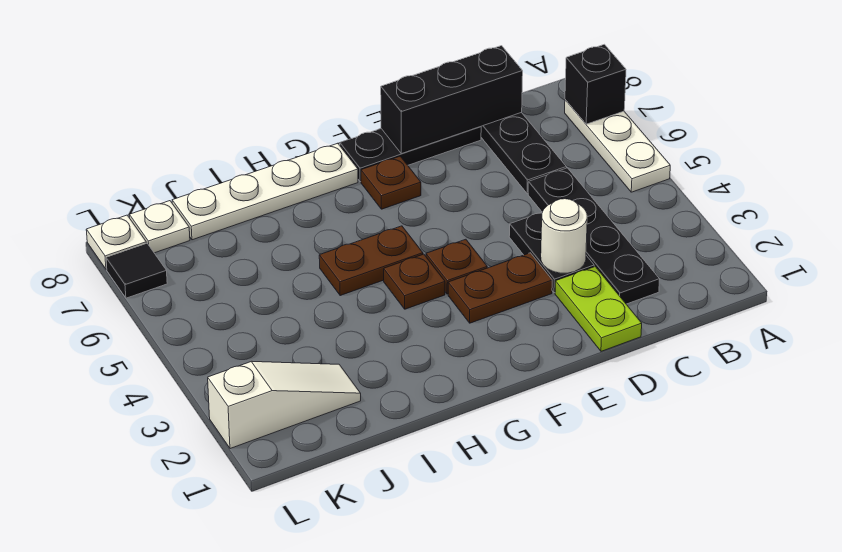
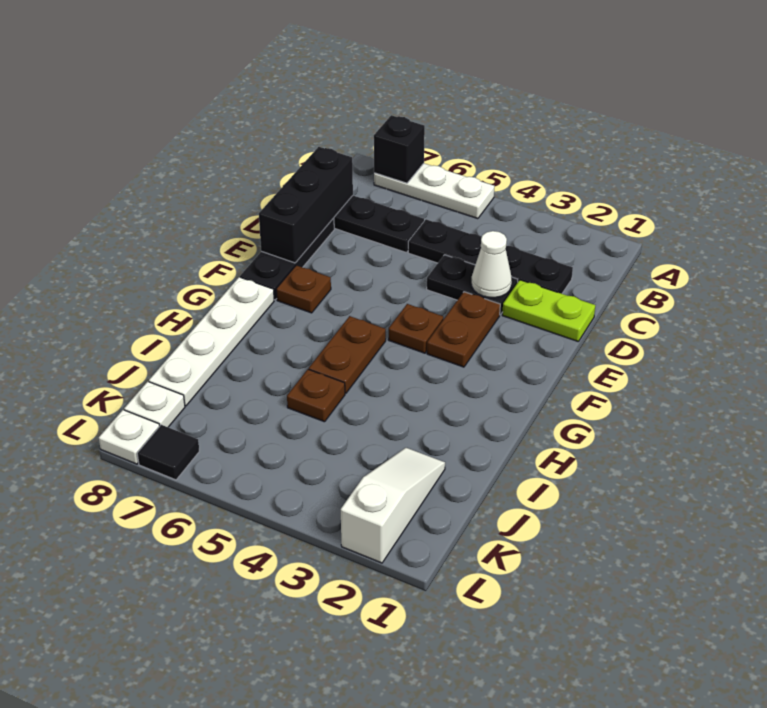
white 1x1 round brick [541,199,587,273] -> white 1x1 cone [472,231,512,298]
brown 1x1 plate [384,254,445,309] -> brown 1x1 plate moved to [287,369,345,422]

